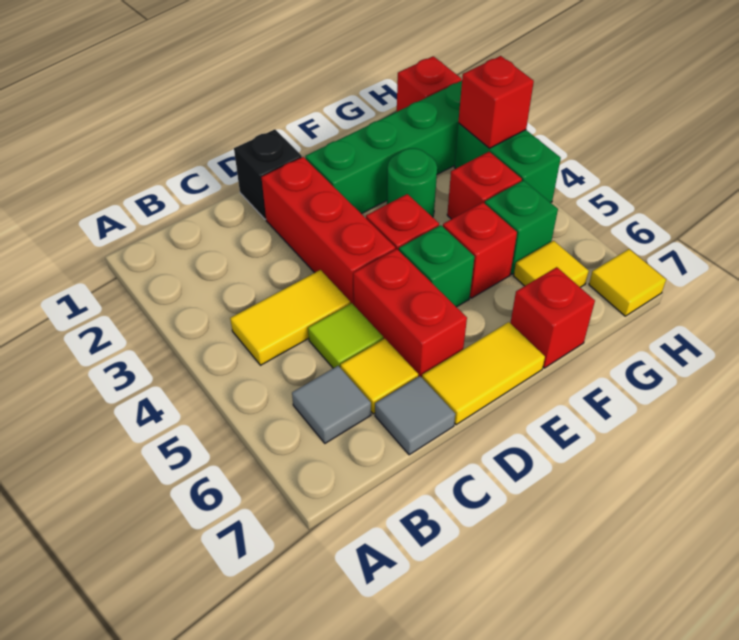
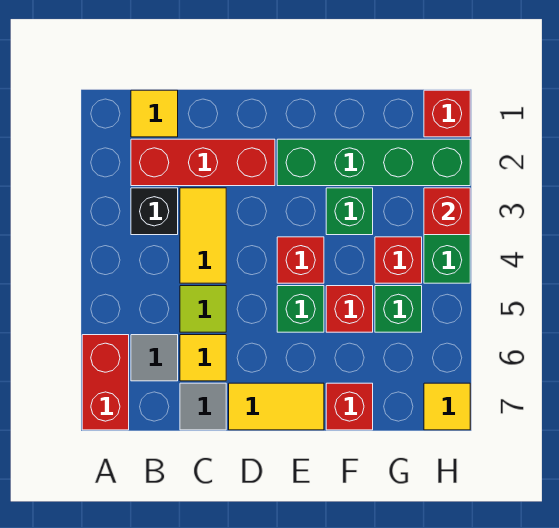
yellow 1x2 tile [230,270,350,365] -> yellow 1x2 tile turned to [180,188,226,283]
black 1x1 brick [234,129,302,219] -> black 1x1 brick moved to [131,188,178,235]
red 1x3 brick [261,157,395,305] -> red 1x3 brick turned to [131,139,275,186]
red 1x2 brick [353,249,467,377] -> red 1x2 brick moved to [82,335,129,430]
green 1x1 round brick [387,148,437,217] -> green 1x1 brick [326,188,373,235]
yellow 1x1 tile [514,241,589,287] -> yellow 1x1 tile moved to [131,90,178,137]

